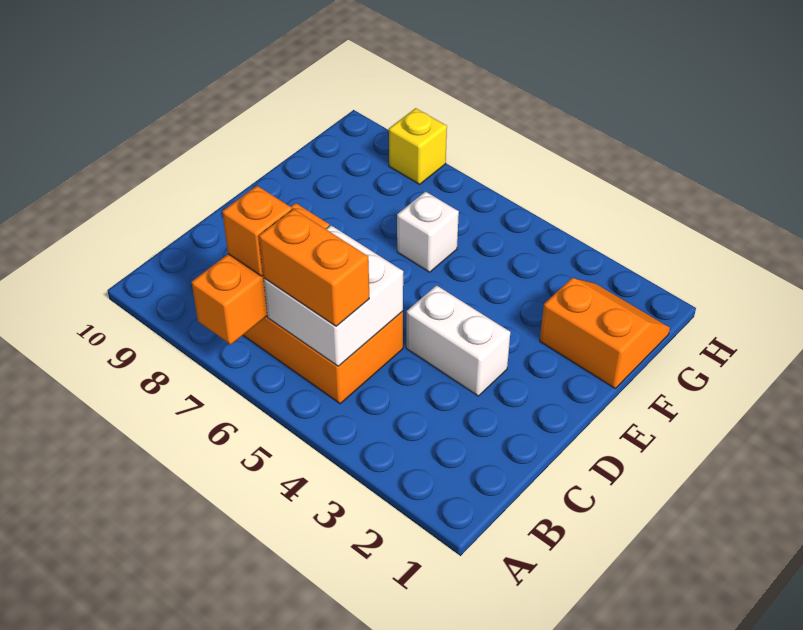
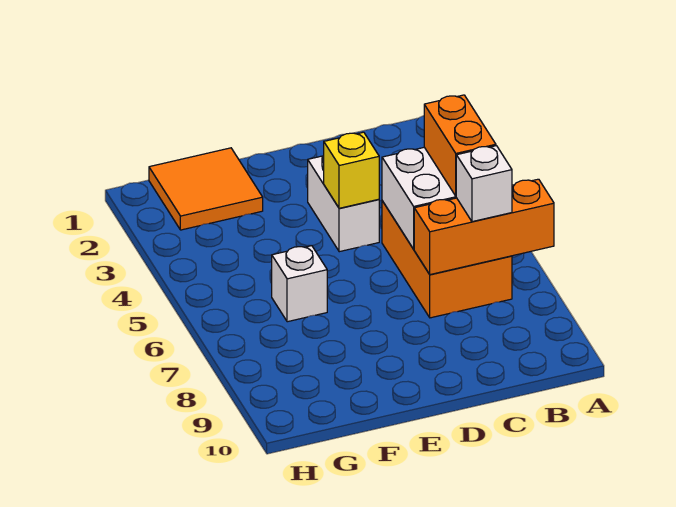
orange 1x1 brick [222,186,292,276] -> white 1x1 brick [456,146,512,222]
orange 2x2 slope [540,278,670,388] -> orange 2x2 tile [149,148,263,230]
yellow 1x1 brick [389,108,447,184] -> yellow 1x1 brick moved to [324,132,379,208]

